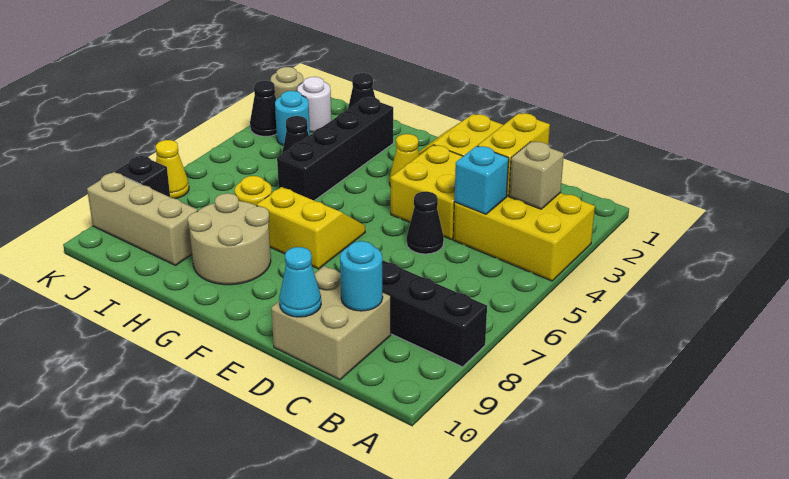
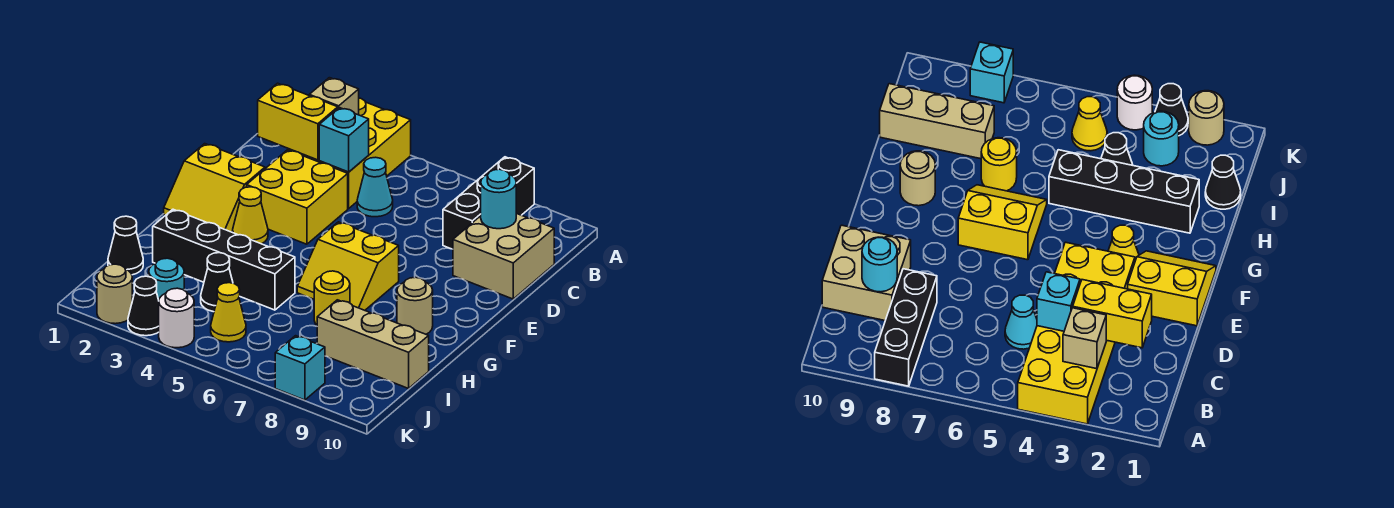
black 1x1 cone [407,191,444,254] -> none
cyan 1x1 cone [279,247,321,317] -> cyan 1x1 cone moved to [357,157,393,217]
yellow 2x2 slope [257,187,365,269] -> yellow 2x2 slope turned to [297,222,399,310]
tan 2x2 round brick [188,193,271,285] -> tan 1x1 round brick [397,277,433,334]
tan 1x3 brick [87,172,198,265] -> tan 1x3 brick turned to [317,300,429,389]
white 1x1 round brick [297,77,331,132] -> white 1x1 round brick moved to [159,288,194,348]
yellow 1x1 cone [156,140,189,199] -> yellow 1x1 cone moved to [211,283,246,342]
black 1x1 brick [115,155,170,197] -> cyan 1x1 brick [275,336,325,400]

